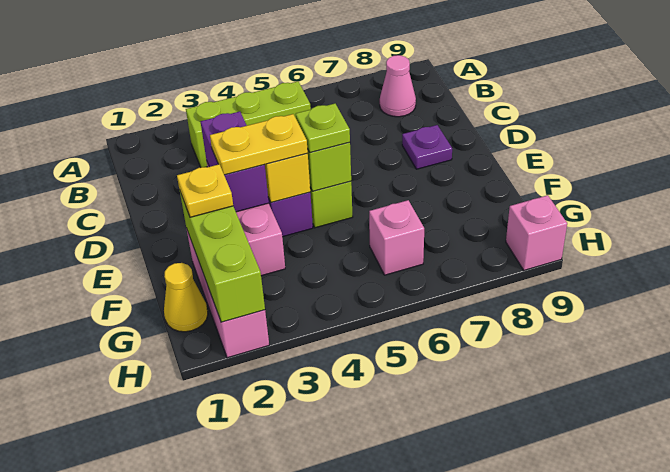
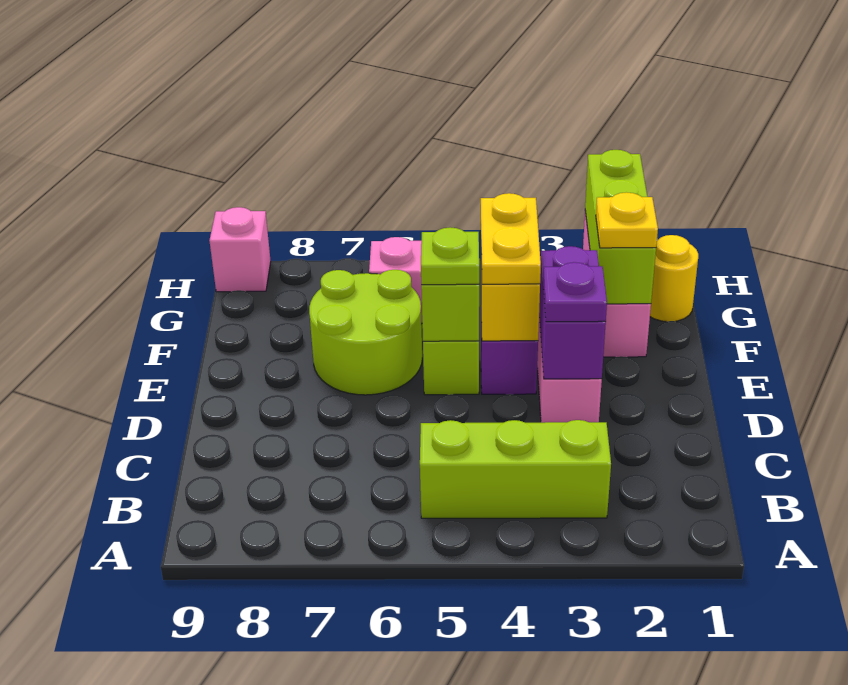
pink 1x1 cone [380,55,416,117] -> none
purple 1x1 plate [402,125,452,169] -> purple 1x1 plate moved to [543,262,607,322]
yellow 1x2 plate [210,114,308,175] -> yellow 1x2 plate turned to [481,193,541,284]
none -> lime 2x2 round brick [309,270,422,395]
yellow 1x1 cone [164,263,208,332] -> yellow 1x1 round brick [650,235,698,321]

